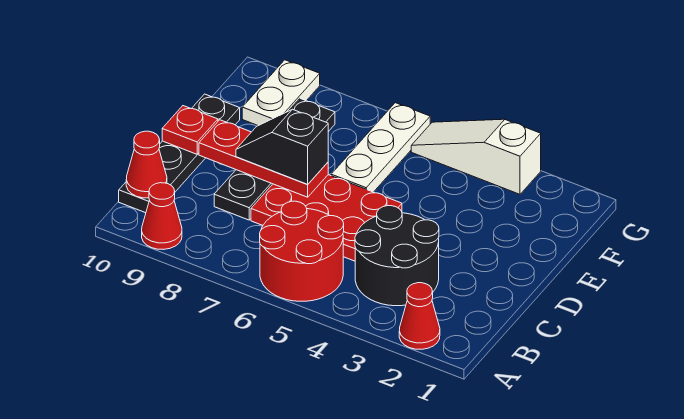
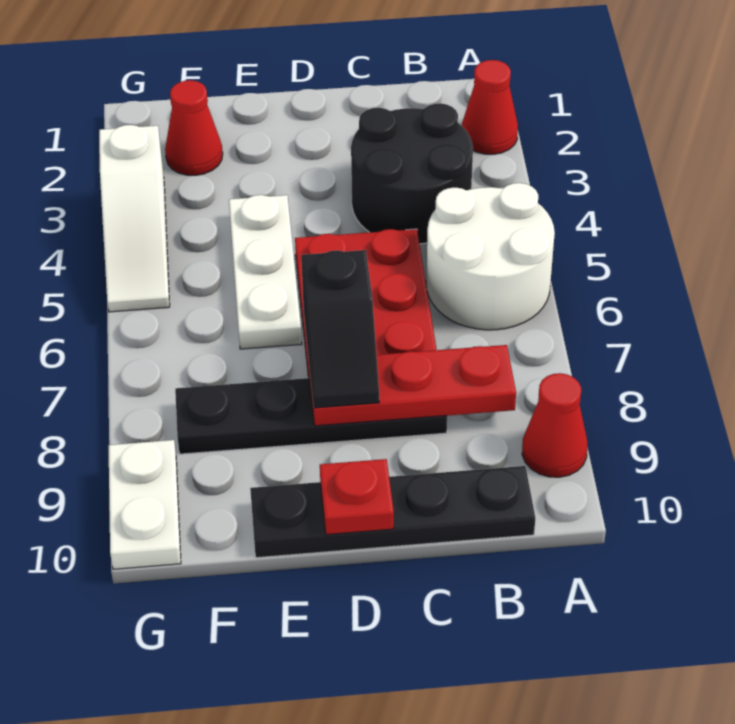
red 2x2 round brick [260,201,344,301] -> white 2x2 round brick [426,183,555,330]
red 1x1 cone [126,131,167,198] -> red 1x1 cone moved to [165,80,223,175]
red 1x3 plate [199,120,328,197] -> red 1x3 plate turned to [309,345,516,426]
white 1x3 plate [331,103,430,192] -> white 1x3 plate turned to [229,195,302,349]
white 1x2 plate [242,60,320,126] -> white 1x2 plate turned to [109,440,181,569]

